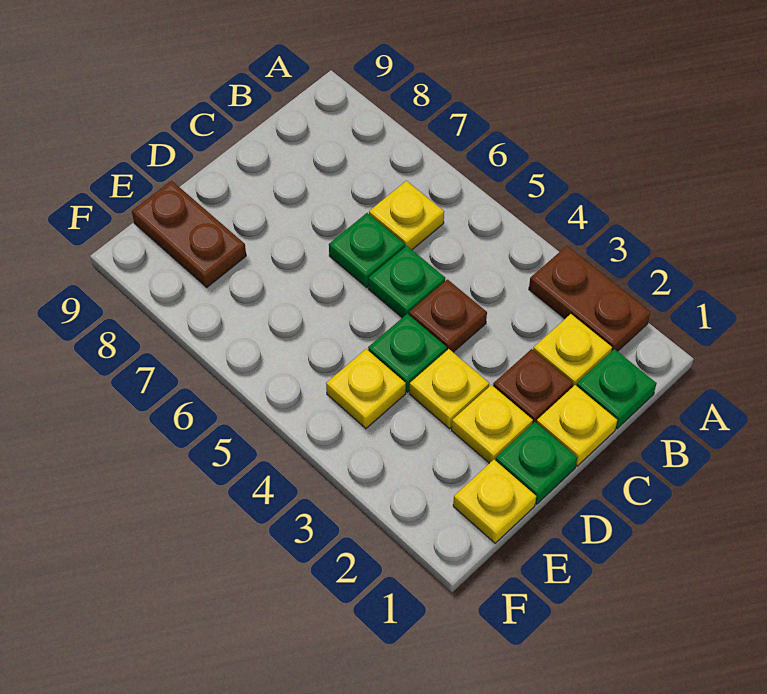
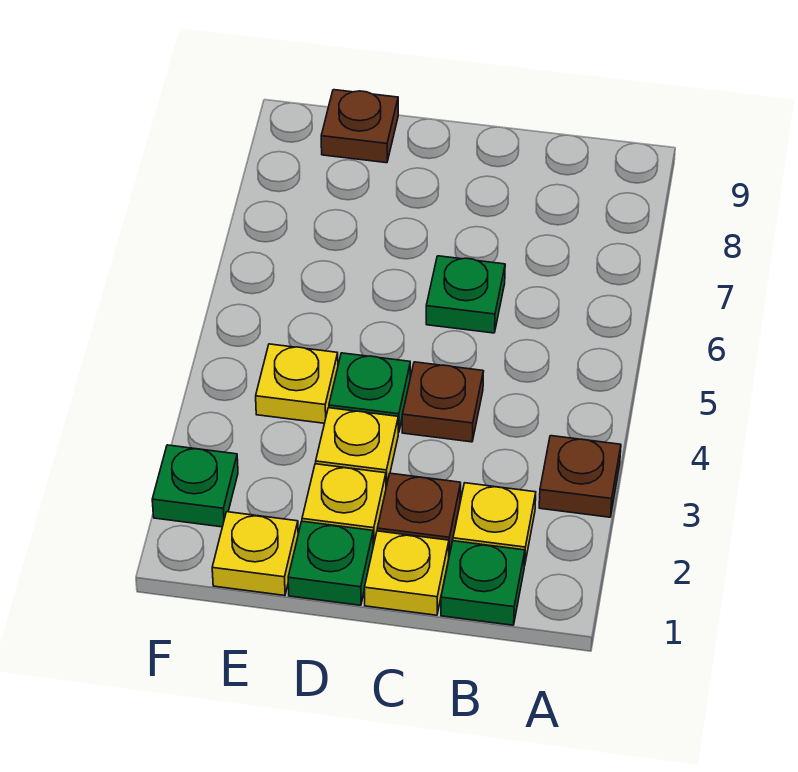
brown 1x2 plate [529,246,650,351] -> brown 1x1 plate [539,436,621,517]
yellow 1x1 plate [369,181,444,250] -> none
green 1x1 plate [369,246,445,318] -> green 1x1 plate moved to [152,445,238,527]
brown 1x2 plate [132,181,246,287] -> brown 1x1 plate [321,90,398,163]

